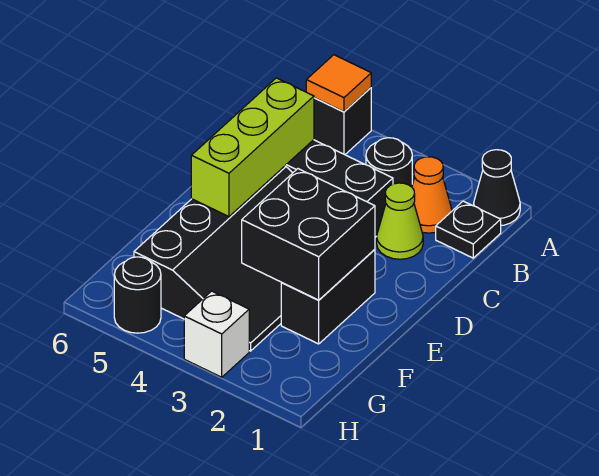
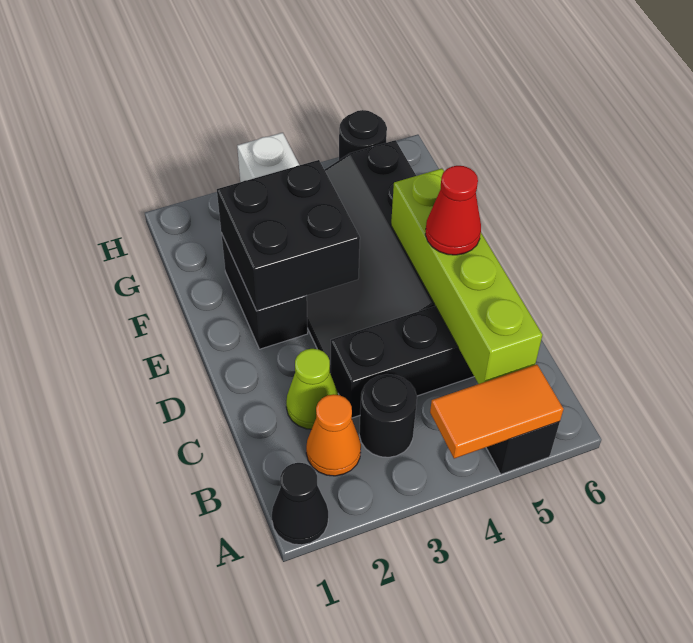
orange 1x1 tile [306,55,371,112] -> orange 1x2 tile [430,364,563,459]
black 1x1 plate [436,201,501,258] -> none
lime 1x3 brick [191,78,314,217] -> lime 1x4 brick [391,169,542,384]
none -> red 1x1 cone [425,166,481,255]

